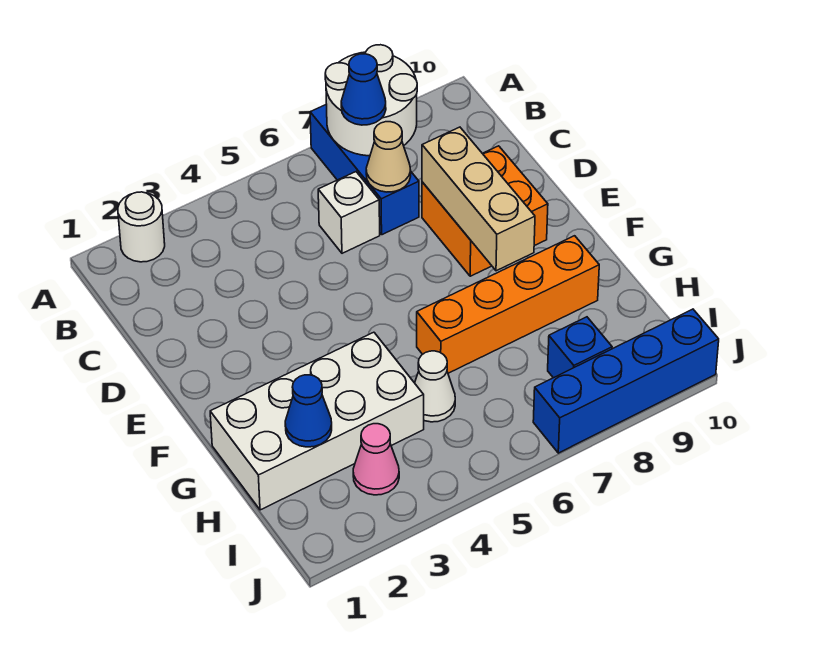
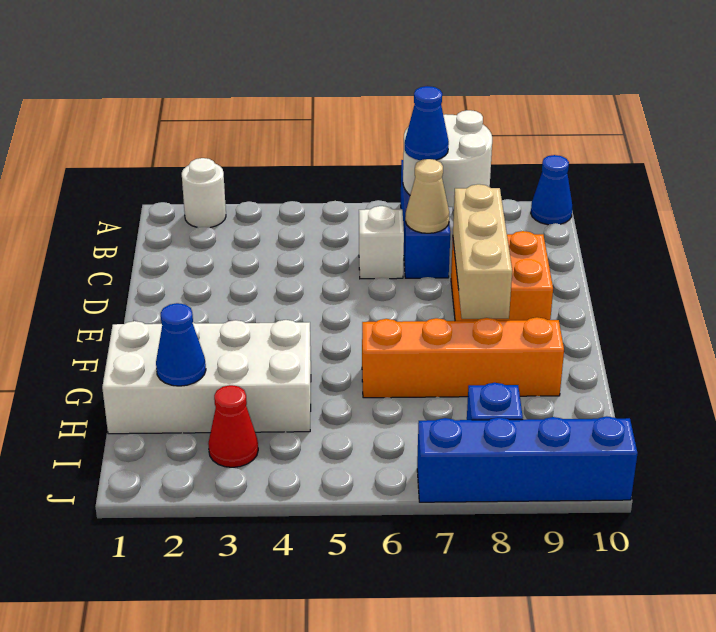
none -> blue 1x1 cone [531,155,572,225]
white 1x1 cone [415,351,455,422] -> none
pink 1x1 cone [353,424,399,495] -> red 1x1 cone [208,385,258,467]

